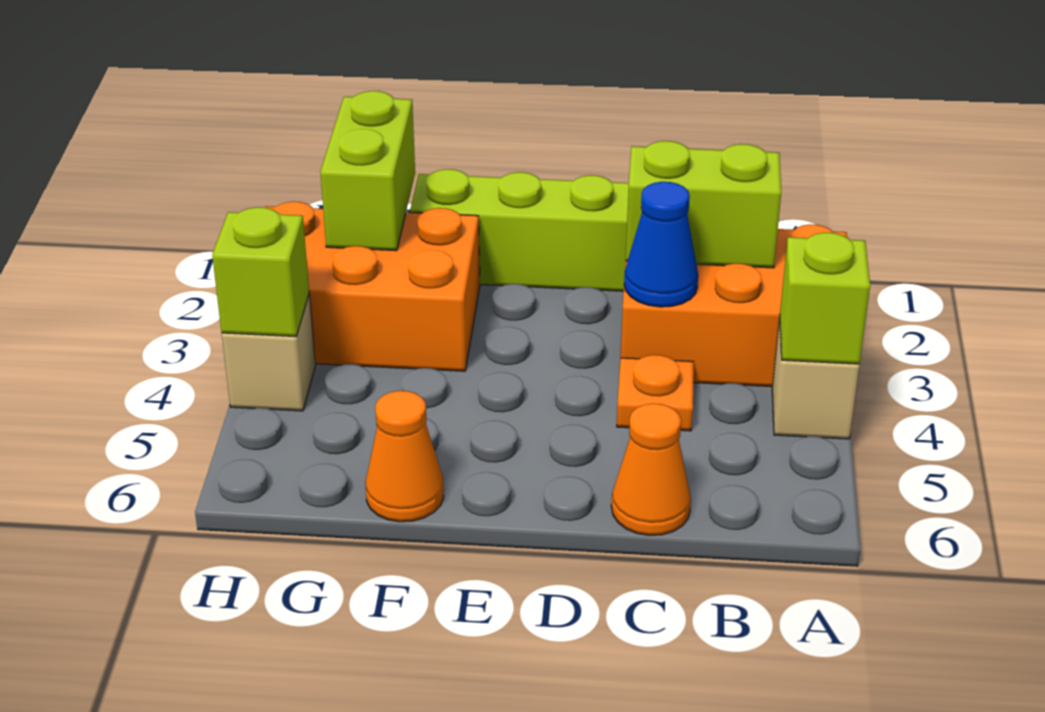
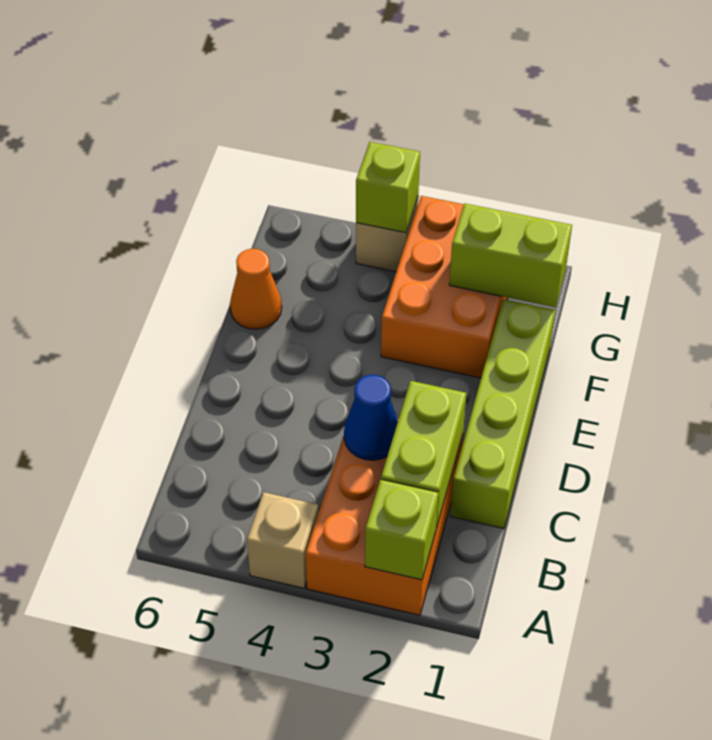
lime 1x1 brick [780,232,870,364] -> lime 1x1 brick moved to [365,480,438,580]
orange 1x1 plate [617,355,694,431] -> none
orange 1x1 cone [611,403,691,535] -> none

